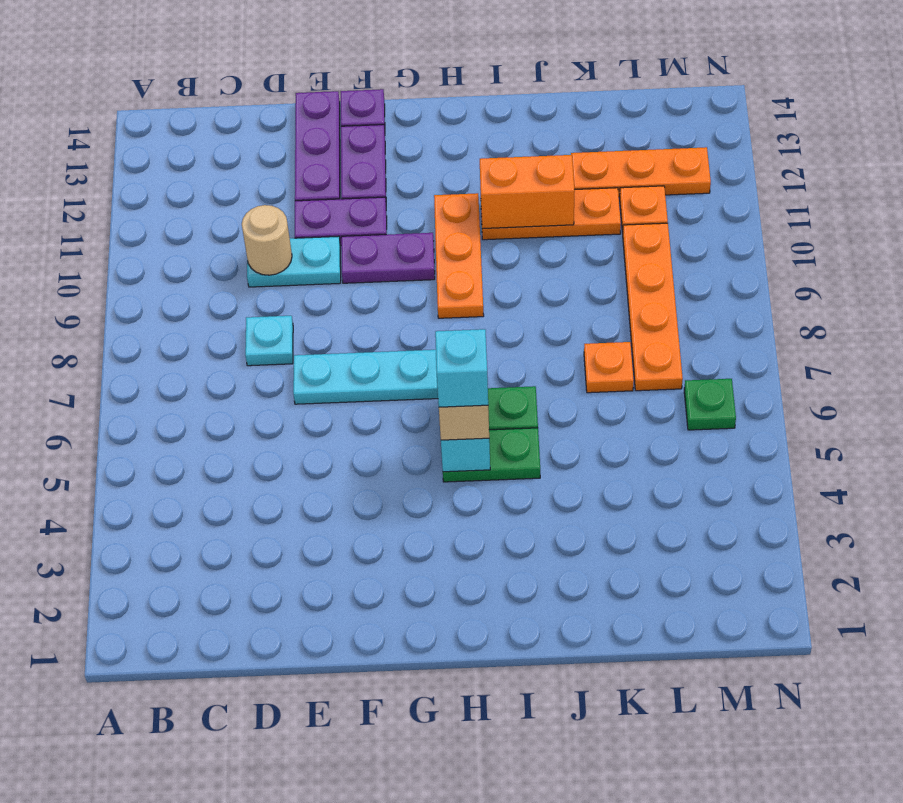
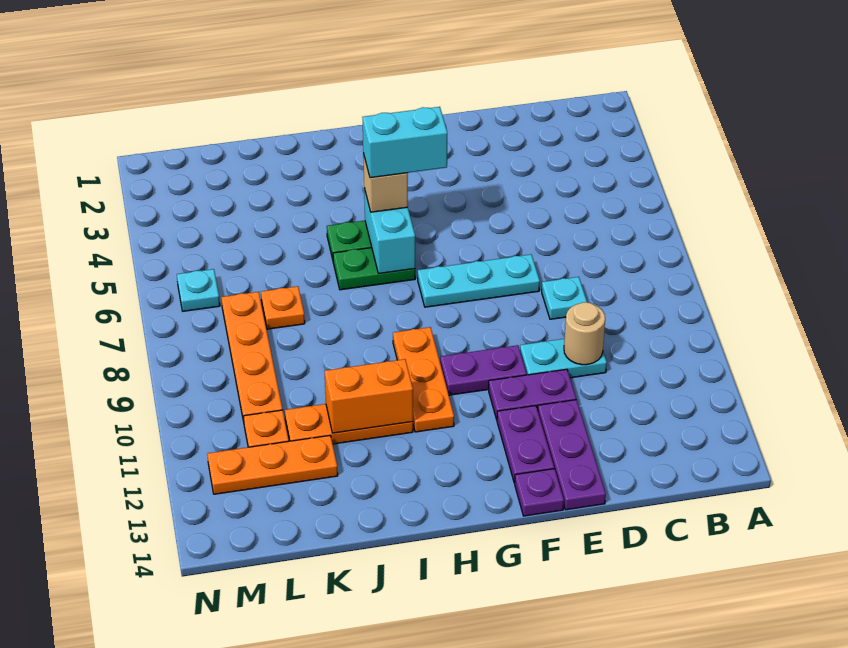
cyan 1x1 brick [435,329,488,407] -> cyan 1x2 brick [362,107,447,178]
green 1x1 plate [684,379,736,430] -> cyan 1x1 plate [177,269,220,311]

